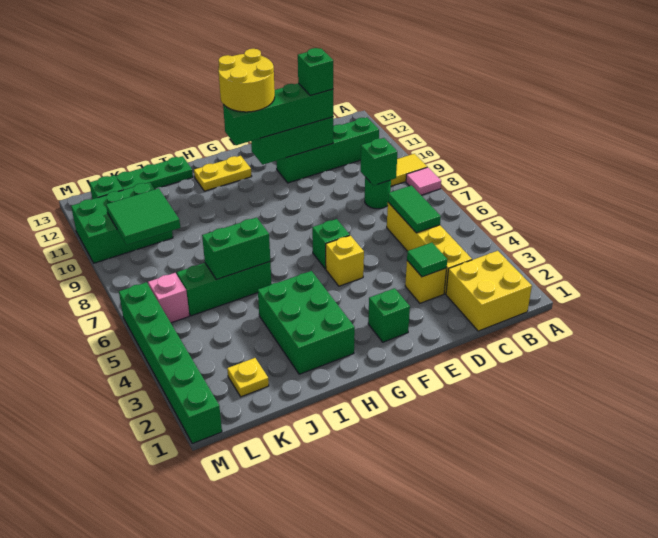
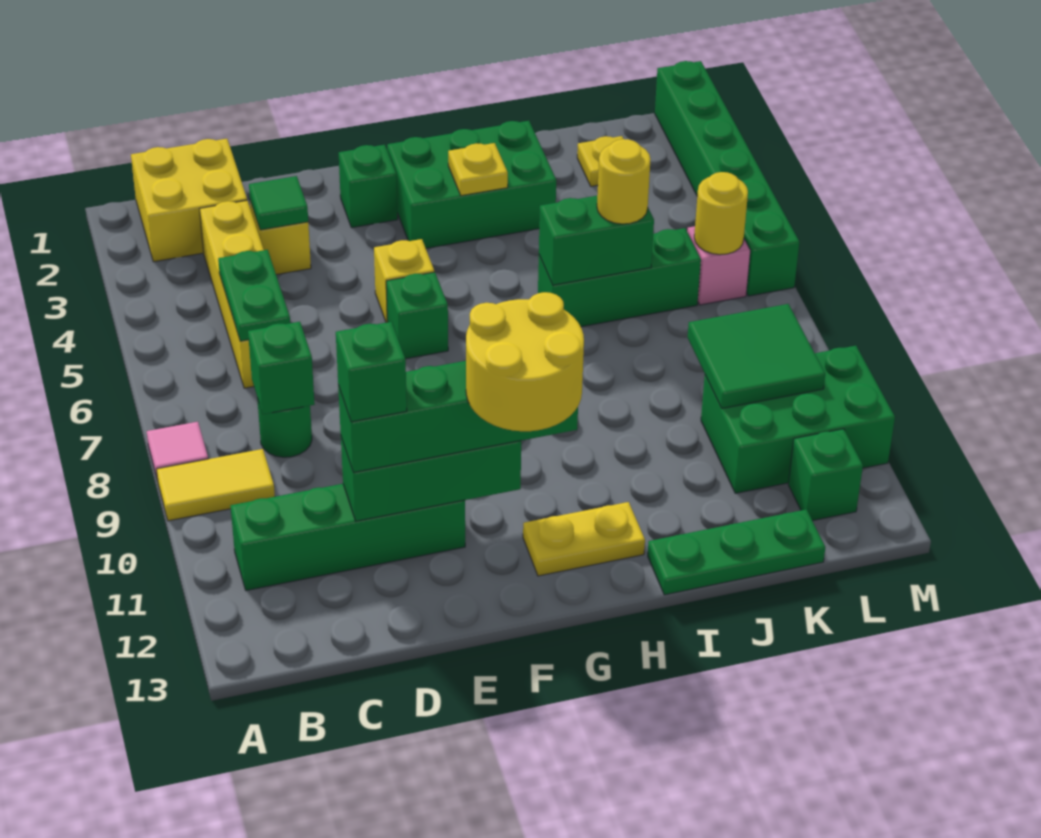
green 1x2 tile [388,185,441,233] -> green 1x2 plate [218,250,290,341]
green 2x3 brick [258,271,355,374] -> green 2x3 brick turned to [387,121,556,248]
none -> yellow 1x1 plate [448,143,508,196]
none -> yellow 1x1 round brick [597,139,651,224]
none -> yellow 1x1 round brick [694,172,748,255]

